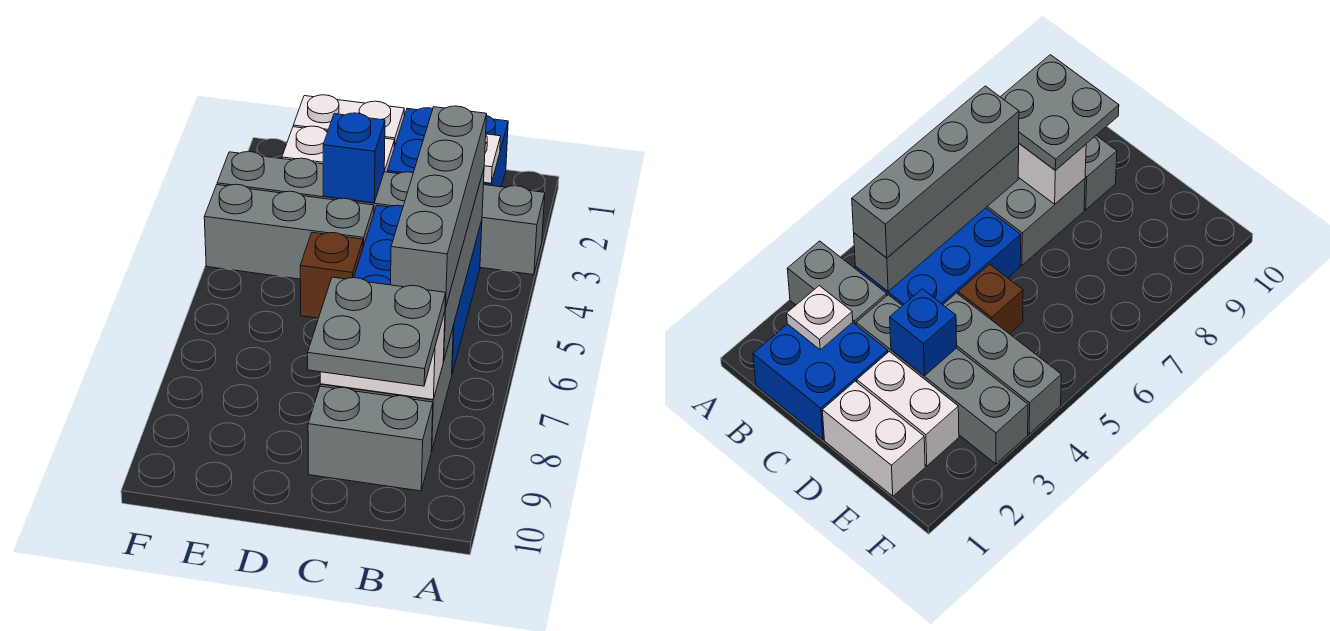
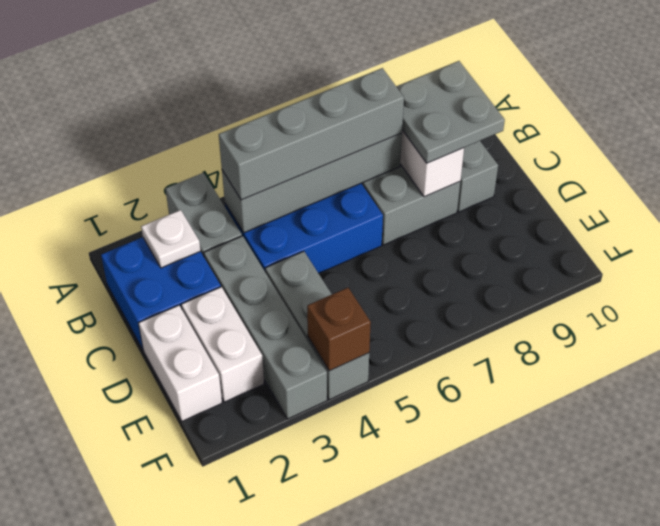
blue 1x1 brick [323,113,385,203] -> none
brown 1x1 brick [300,232,363,318] -> brown 1x1 brick moved to [307,288,371,371]

